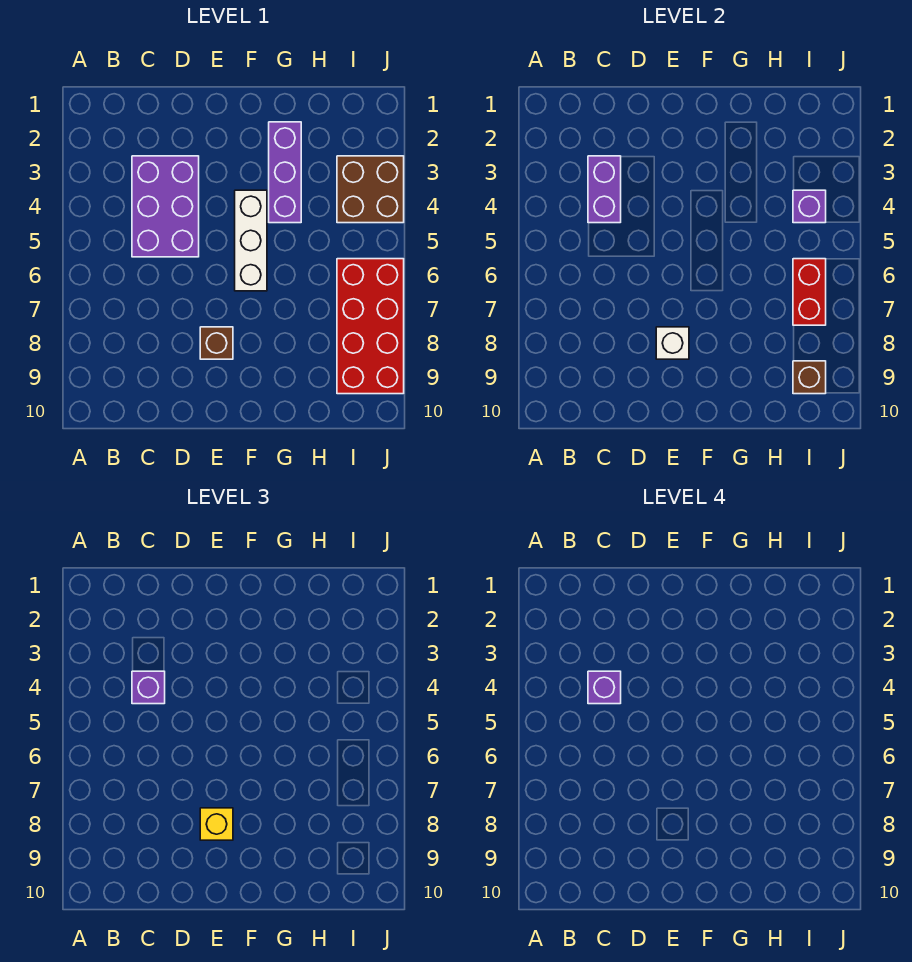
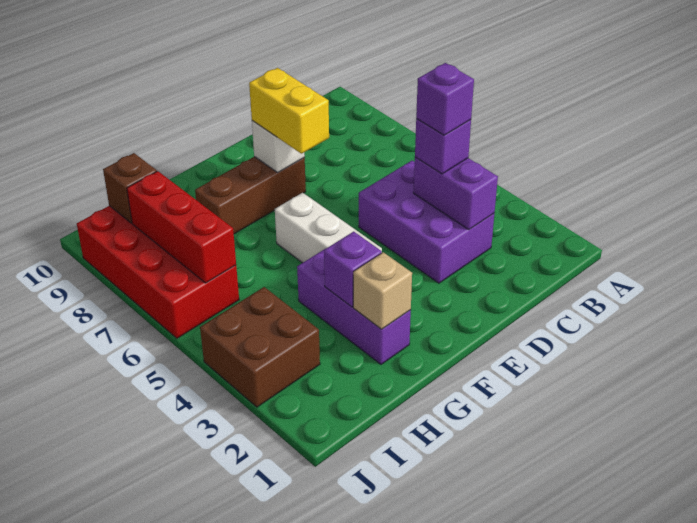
brown 1x1 brick [200,327,233,359] -> brown 1x3 brick [195,157,306,234]
yellow 1x1 brick [200,808,233,840] -> yellow 1x2 brick [249,68,329,154]
none -> tan 1x1 brick [353,252,412,329]
purple 1x1 brick [793,190,826,223] -> purple 1x1 brick moved to [324,232,382,307]
red 1x2 brick [793,259,826,325] -> red 1x3 brick [127,171,236,283]

